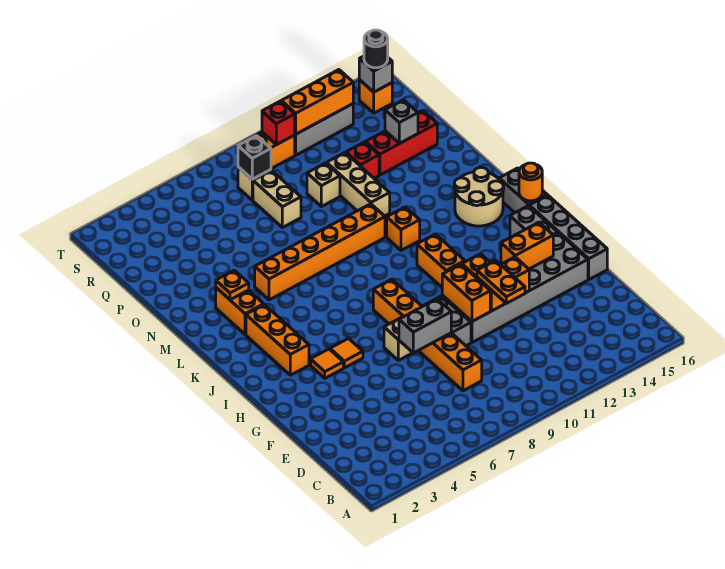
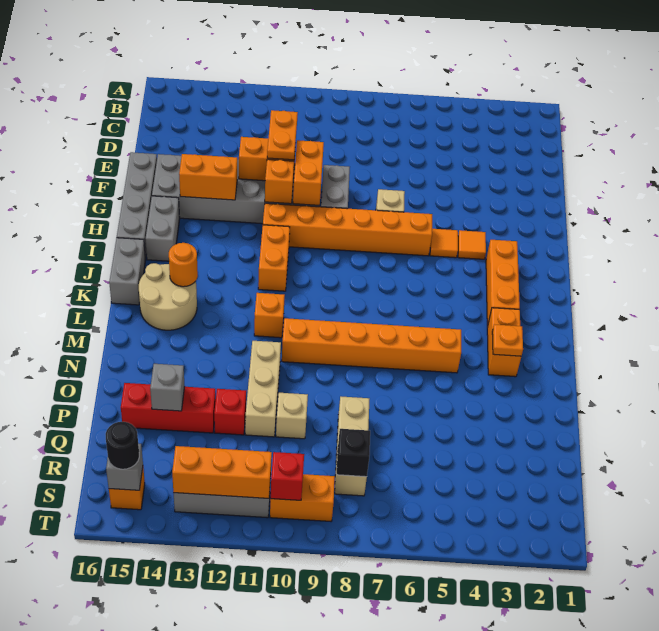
orange 1x6 brick [373,279,482,391] -> orange 1x6 brick turned to [263,203,432,256]
grey 1x2 brick [399,299,451,353] -> none
orange 1x1 round brick [519,163,542,201] -> orange 1x1 round brick moved to [169,243,198,287]

